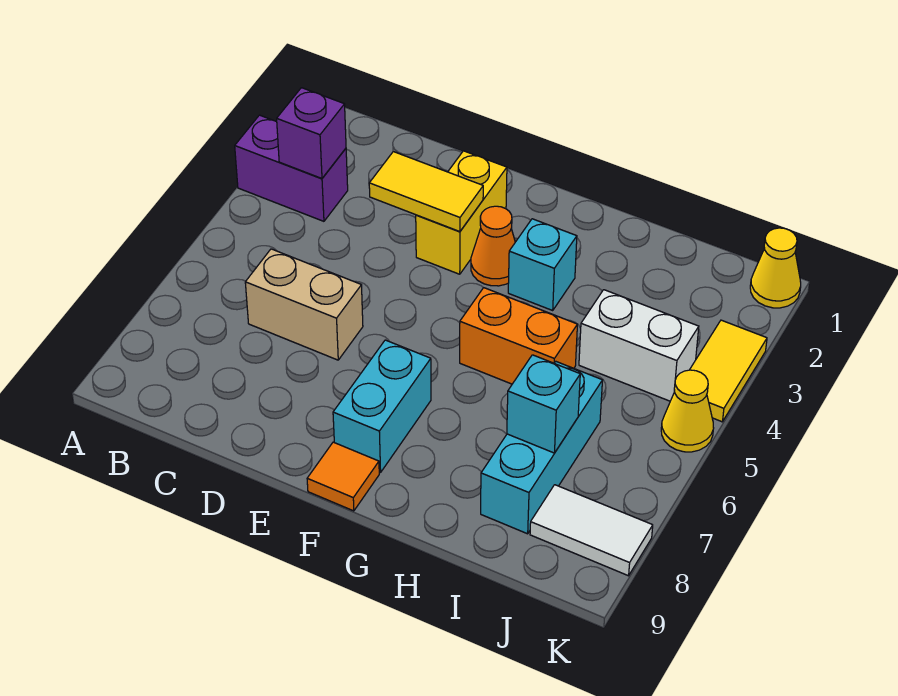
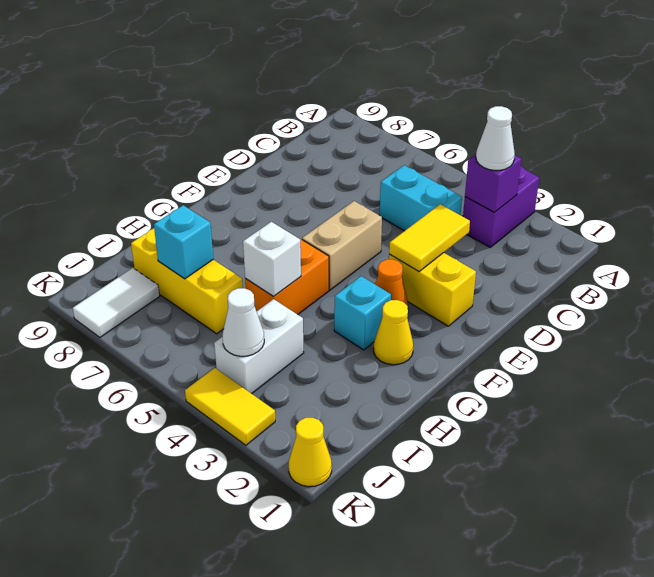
none -> white 1x1 cone [476,106,515,170]
tan 1x2 brick [245,249,363,360] -> tan 1x2 brick moved to [302,201,382,290]
cyan 1x2 brick [333,340,431,473] -> cyan 1x2 brick moved to [379,165,462,231]
orange 1x1 tile [307,442,379,511] -> none
none -> white 1x1 brick [243,222,301,297]
cyan 1x3 brick [481,362,603,534] -> yellow 1x3 brick [131,228,243,334]
none -> white 1x1 cone [223,288,264,356]
yellow 1x1 cone [661,370,714,452] -> yellow 1x1 cone moved to [373,300,413,365]

